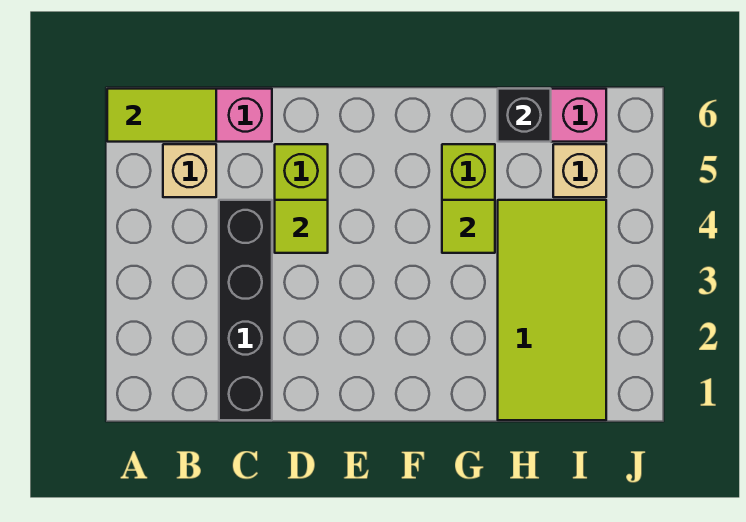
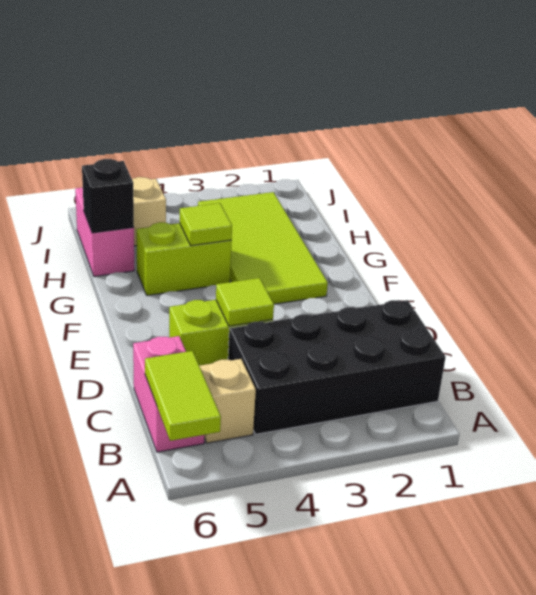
black 1x4 brick [219,200,272,420] -> black 2x4 brick [228,300,446,434]
lime 2x4 tile [498,200,606,420] -> lime 2x4 tile turned to [198,192,328,304]

